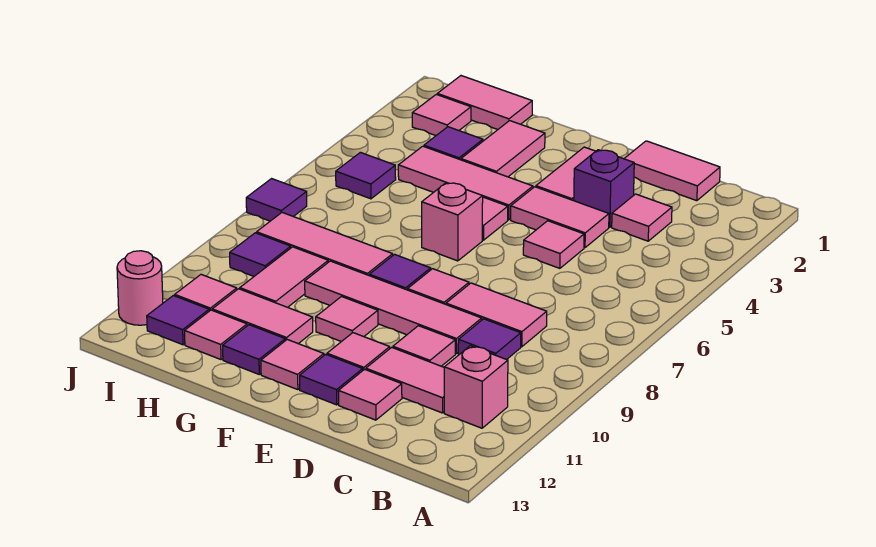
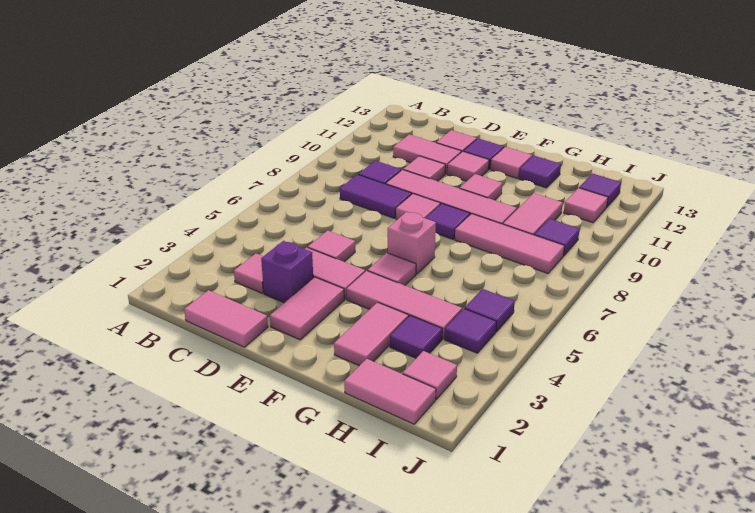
pink 1x1 brick [444,346,508,428] -> none
pink 1x2 tile [446,283,547,347] -> purple 1x2 tile [340,175,412,218]
pink 1x2 tile [212,289,313,344] -> none
pink 1x1 tile [185,310,247,359] -> none
purple 1x1 tile [246,179,307,221] -> purple 1x1 tile moved to [444,309,496,353]
pink 1x1 round brick [117,251,163,325] -> none

